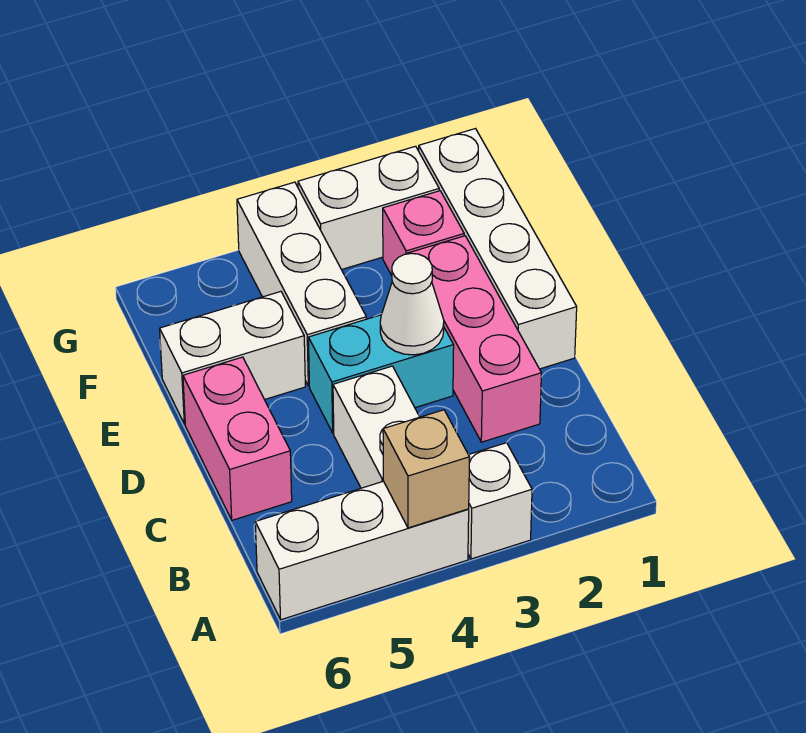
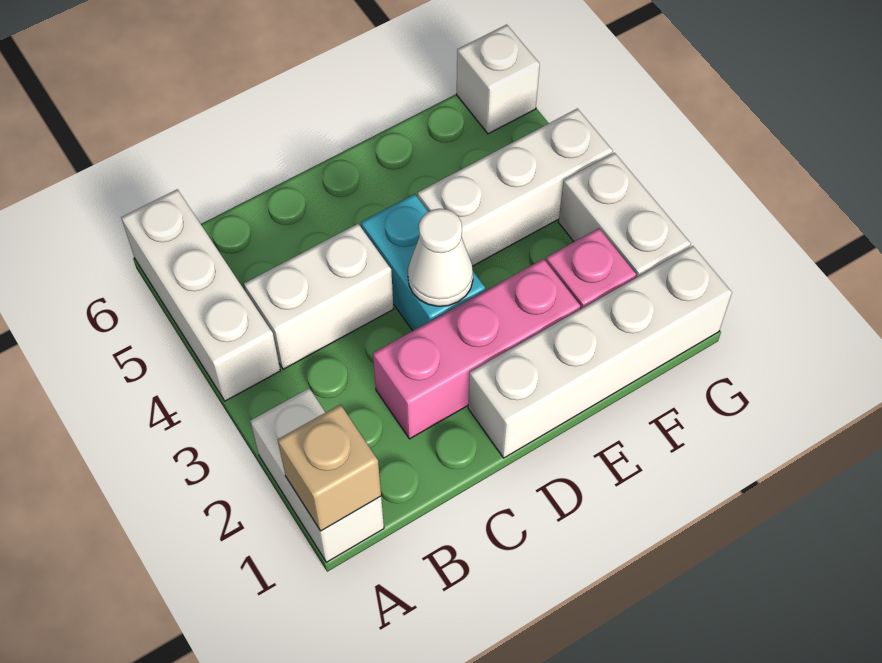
white 1x1 brick [468,443,532,559] -> white 1x1 brick moved to [457,25,540,134]
tan 1x1 brick [383,410,469,528] -> tan 1x1 brick moved to [278,404,381,531]
pink 1x2 brick [183,357,292,520] -> none
white 1x2 brick [160,292,305,424] -> white 1x2 brick moved to [251,388,384,562]

